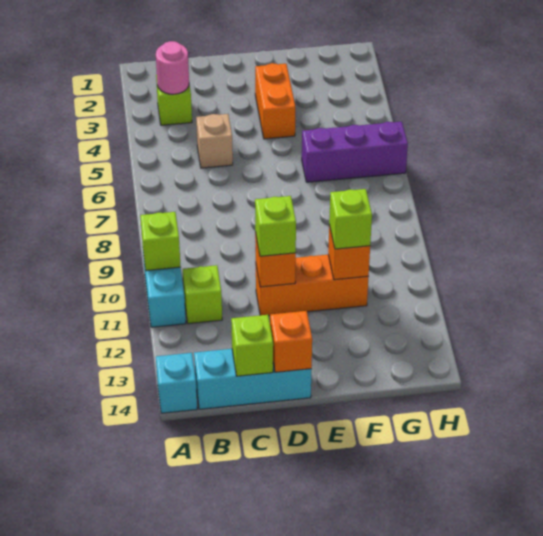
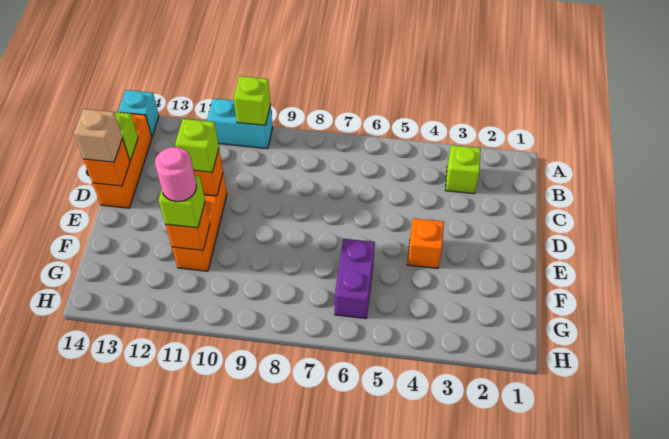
pink 1x1 round brick [156,41,189,94] -> pink 1x1 round brick moved to [155,147,196,202]
lime 1x1 brick [183,265,222,324] -> none
cyan 1x3 brick [194,349,312,409] -> orange 1x3 brick [93,114,152,208]
tan 1x1 brick [196,114,233,168] -> tan 1x1 brick moved to [74,109,122,162]
orange 1x2 brick [255,63,295,139] -> orange 1x1 brick [407,218,444,269]
purple 1x3 brick [302,122,408,182] -> purple 1x2 brick [335,239,375,318]

